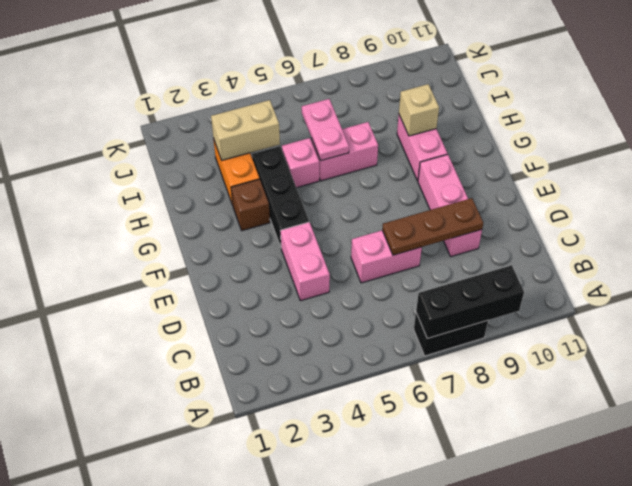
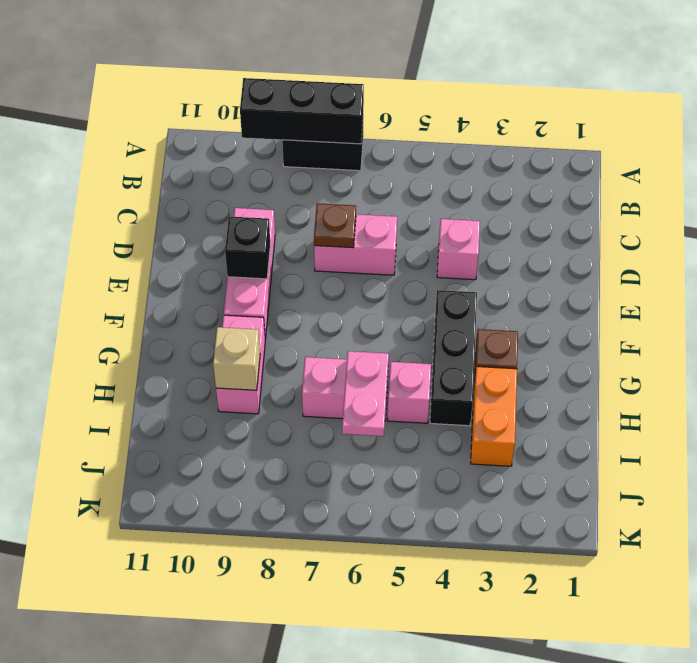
pink 1x2 brick [280,222,330,301] -> pink 1x1 brick [437,219,480,280]
brown 1x3 plate [382,198,483,255] -> brown 1x1 plate [314,203,356,248]
none -> black 1x1 brick [225,216,270,279]
tan 1x2 brick [211,100,280,160] -> none

